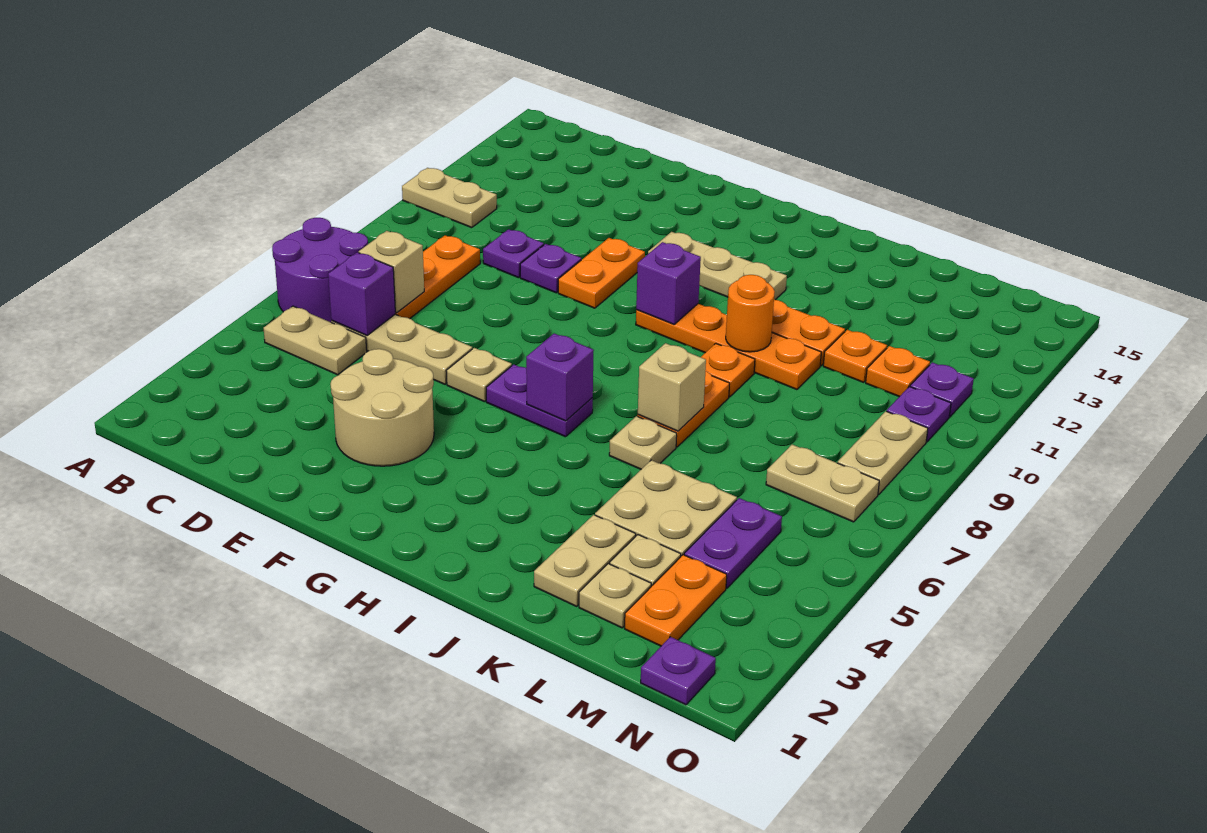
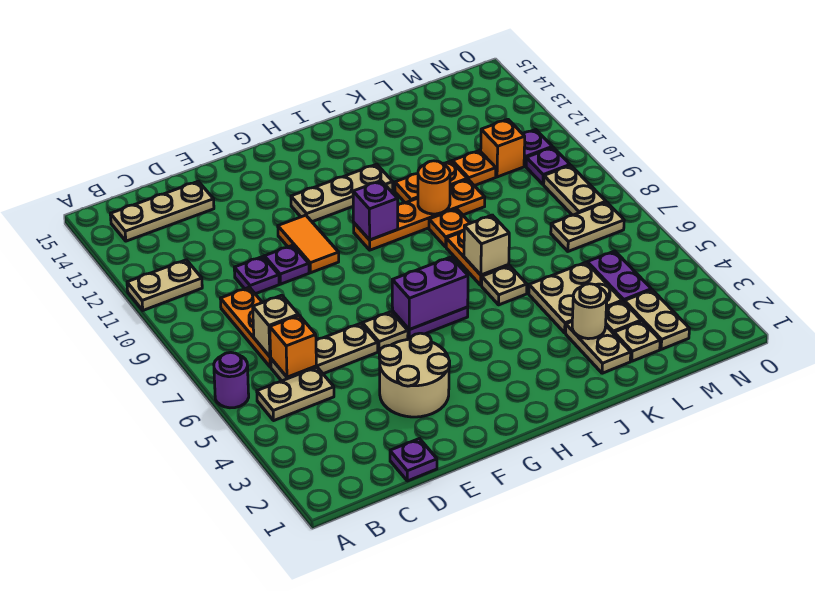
purple 2x2 round brick [272,218,368,322] -> purple 1x1 round brick [214,352,249,408]
none -> tan 1x3 plate [110,181,214,241]
purple 1x1 brick [328,252,395,335] -> orange 1x1 brick [270,315,316,377]
orange 1x2 plate [558,238,645,308] -> orange 1x2 tile [278,215,339,273]
purple 1x1 brick [526,333,594,421] -> purple 1x2 brick [392,257,468,330]
none -> tan 1x1 round brick [572,284,607,339]
orange 1x2 plate [625,555,727,646] -> tan 1x2 plate [624,290,690,349]
orange 1x1 plate [866,346,930,397] -> orange 1x1 brick [481,119,525,177]
purple 1x1 plate [641,637,716,705] -> purple 1x1 plate moved to [390,439,437,481]

